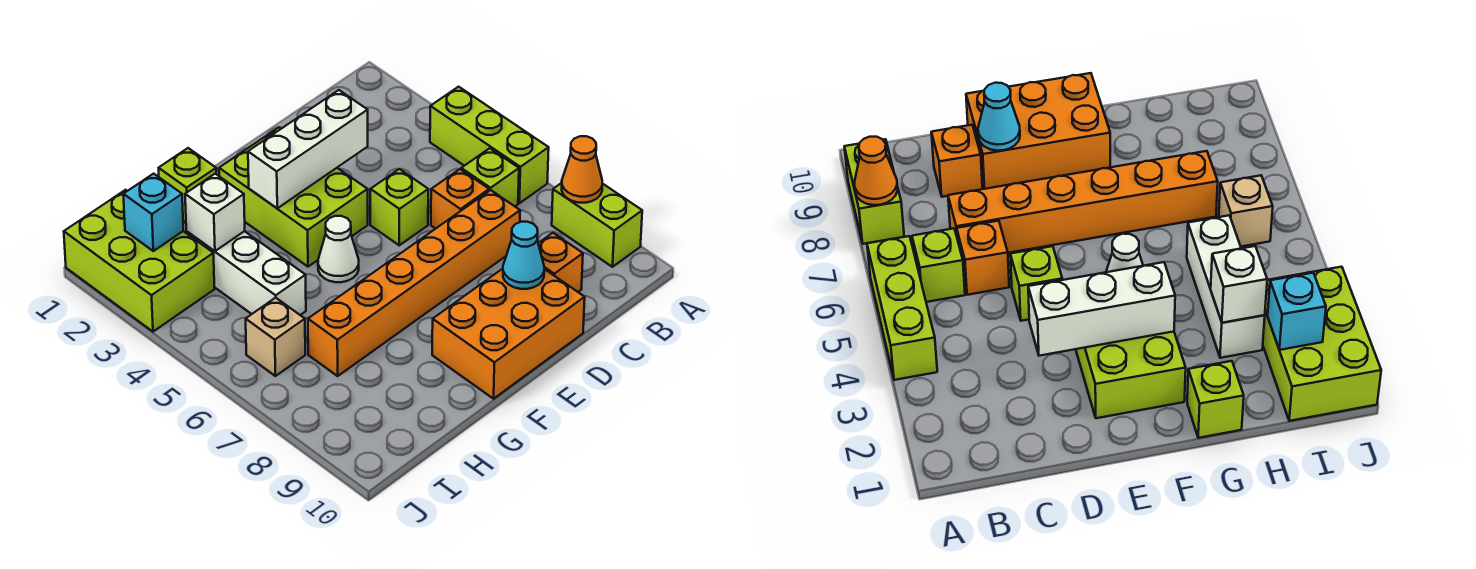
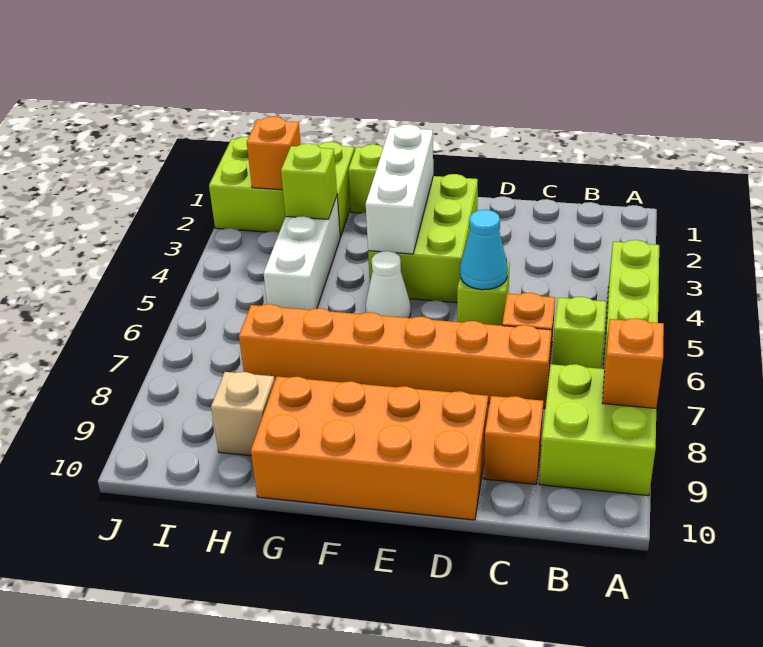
lime 1x2 brick [552,183,642,267] -> lime 2x2 brick [539,364,656,496]
orange 1x1 cone [562,136,602,203] -> orange 1x1 brick [603,318,664,408]
white 1x3 brick [248,90,368,208] -> white 1x3 brick turned to [366,124,433,254]
orange 2x3 brick [432,269,585,399] -> orange 2x4 brick [251,377,488,520]
cyan 1x1 cone [503,222,544,289] -> cyan 1x1 cone moved to [460,210,508,290]
white 1x1 brick [185,174,245,251] -> lime 1x1 brick [281,143,337,220]
lime 2x3 brick [64,190,215,332] -> lime 2x3 brick turned to [209,137,354,237]
cyan 1x1 brick [123,174,183,251] -> orange 1x1 brick [247,117,301,190]
tan 1x1 brick [246,298,305,376] -> tan 1x1 brick moved to [211,372,275,456]

